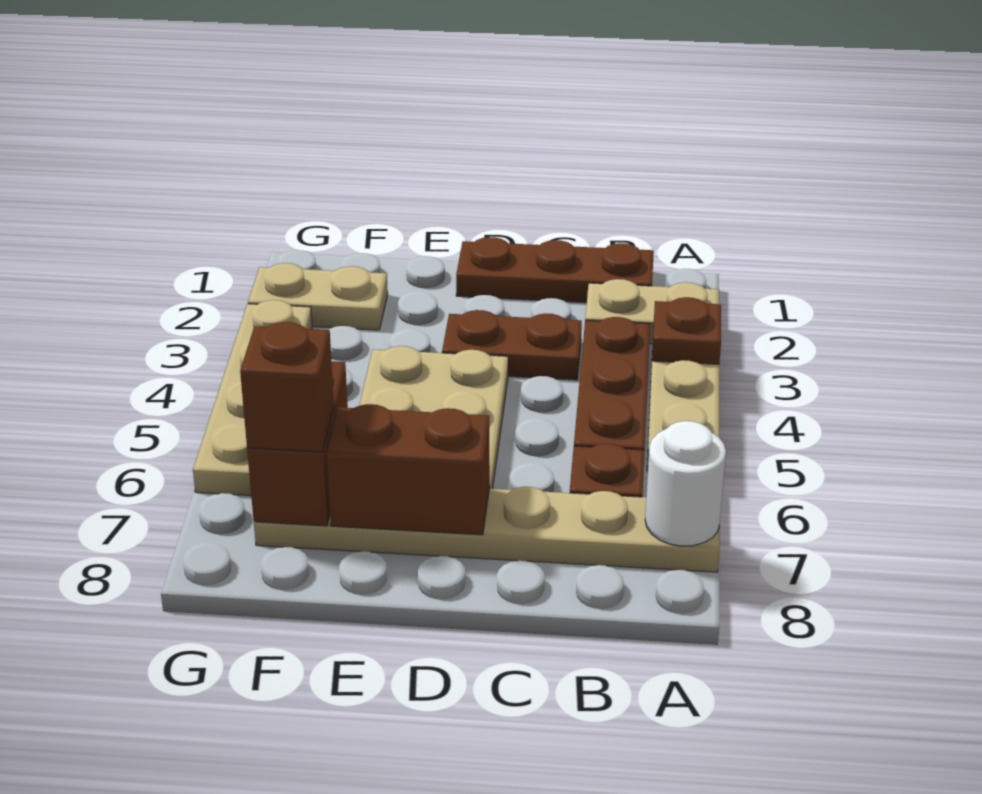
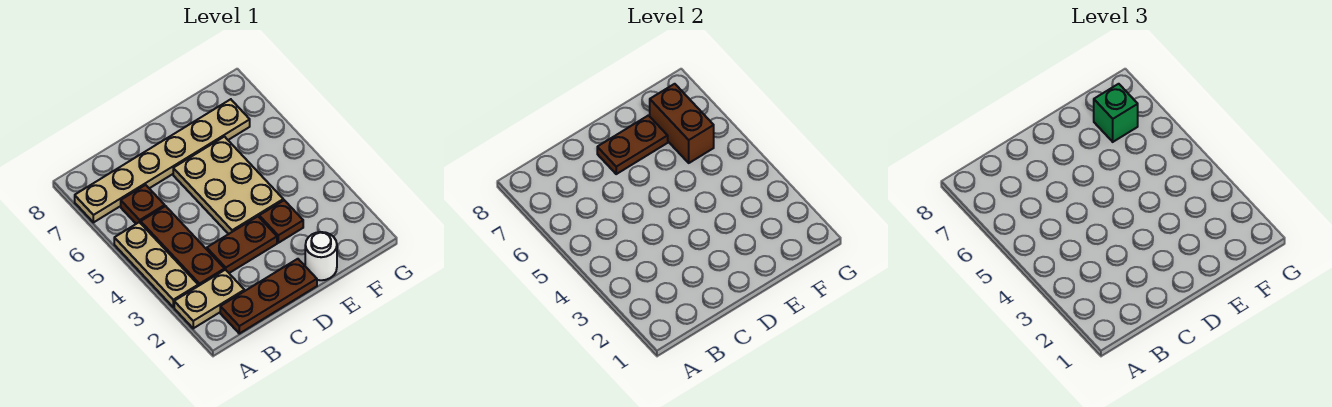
brown 1x1 plate [652,297,721,364] -> brown 1x1 plate moved to [259,200,303,243]
white 1x1 round brick [645,421,726,546] -> white 1x1 round brick moved to [305,232,337,280]
brown 1x2 brick [327,404,490,535] -> brown 1x2 plate [597,115,668,174]
tan 1x2 plate [248,263,388,330] -> none
brown 1x1 brick [240,322,334,452] -> green 1x1 brick [1094,84,1138,142]
tan 1x4 plate [193,300,312,496] -> none

